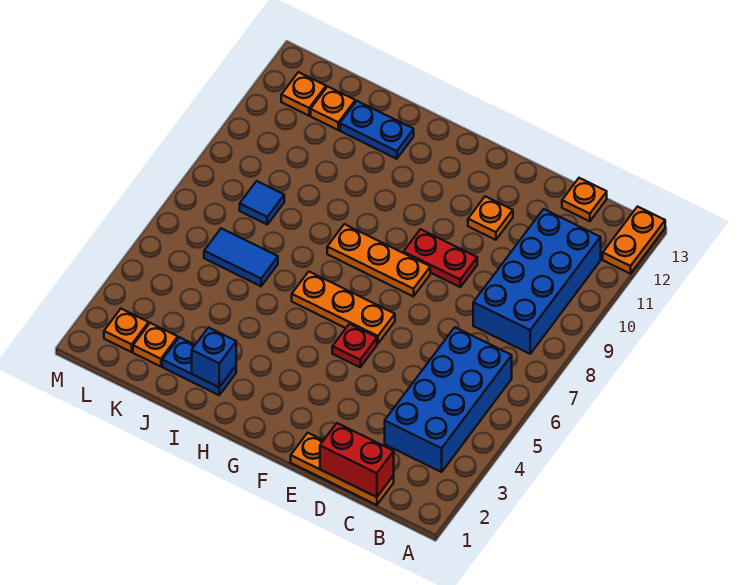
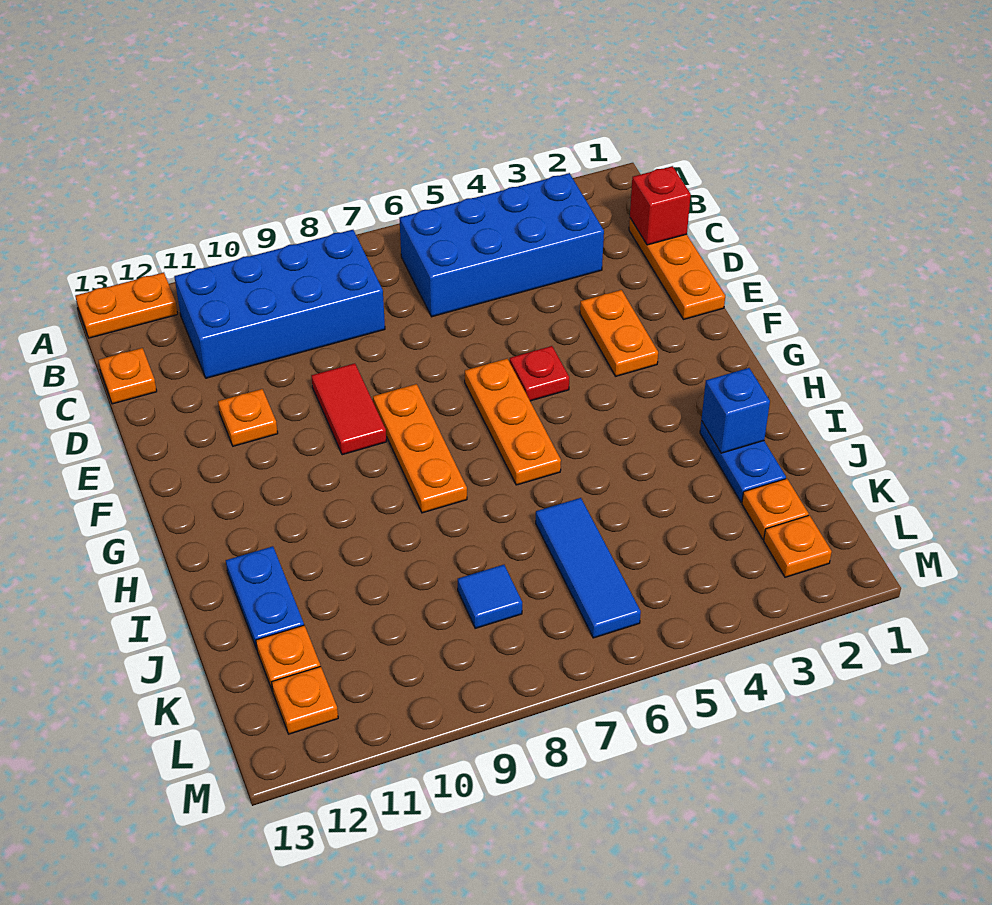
red 1x2 brick [320,423,394,497] -> red 1x1 brick [630,166,691,245]
none -> orange 1x2 plate [580,290,658,376]
red 1x2 plate [403,229,477,287] -> red 1x2 tile [311,363,387,455]
blue 1x2 tile [204,228,278,286] -> blue 1x3 tile [536,498,641,638]

